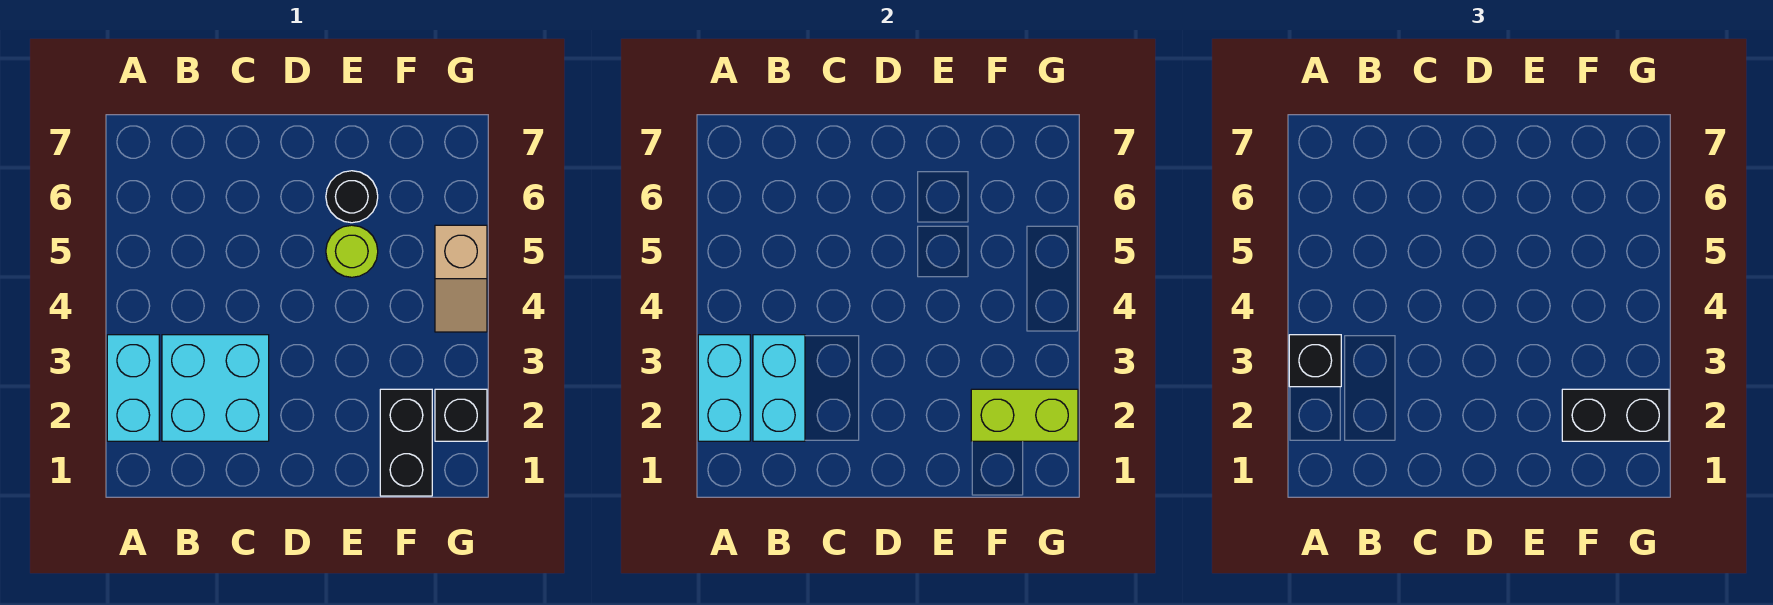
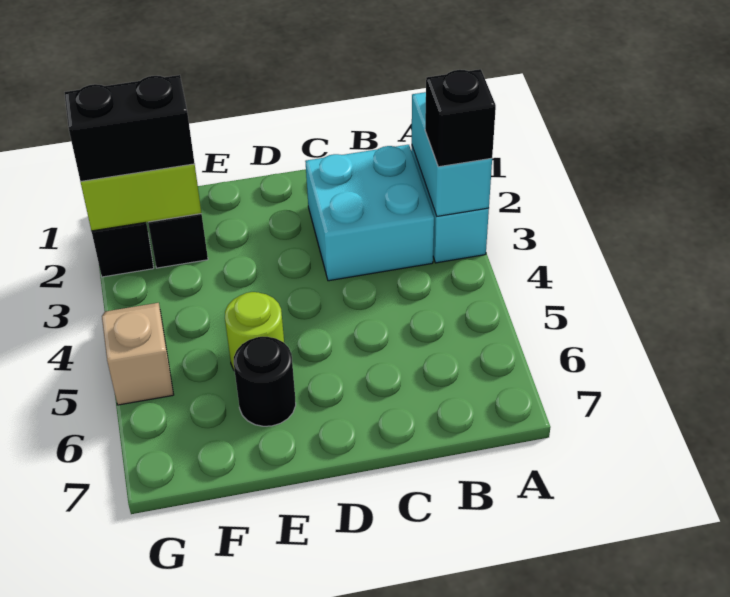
cyan 1x2 brick [753,335,805,441] -> none

